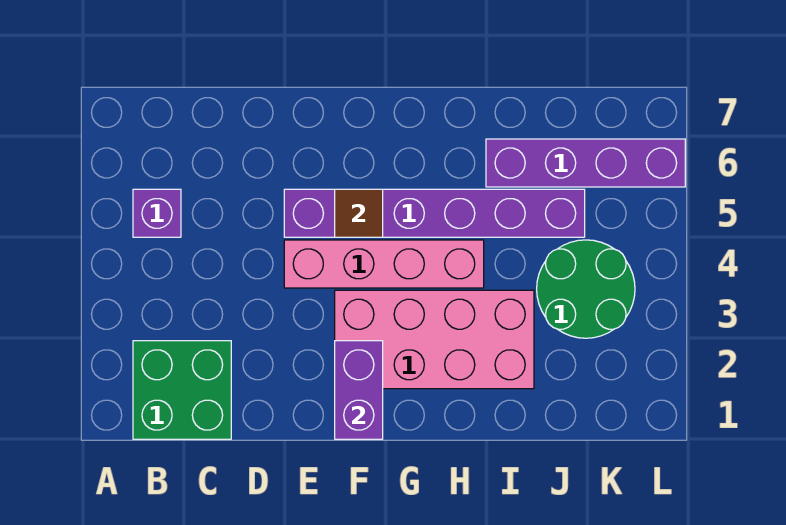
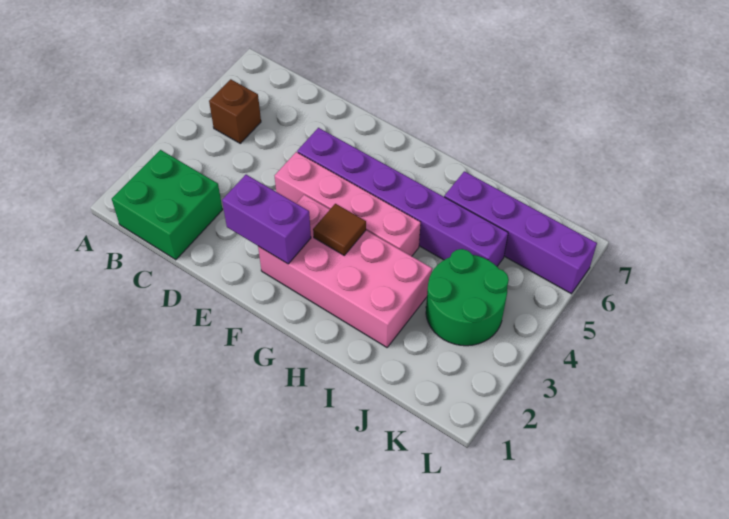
purple 1x1 brick [133,189,181,237] -> brown 1x1 brick [209,79,261,143]
purple 1x2 brick [335,341,383,439] -> purple 1x2 brick turned to [222,175,311,264]
brown 1x1 tile [335,189,383,237] -> brown 1x1 tile moved to [313,204,366,255]

